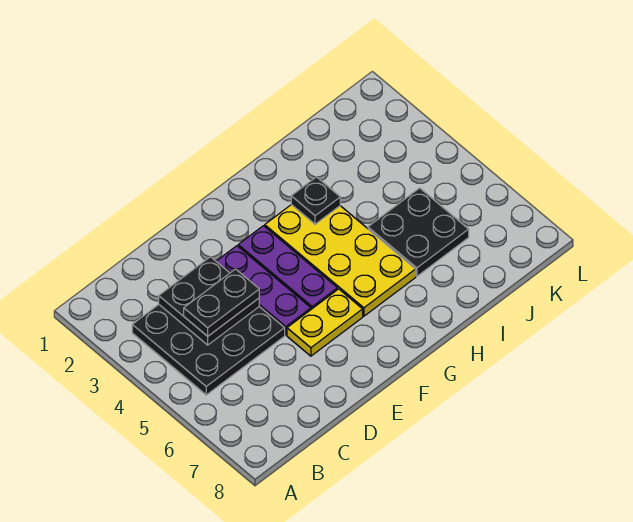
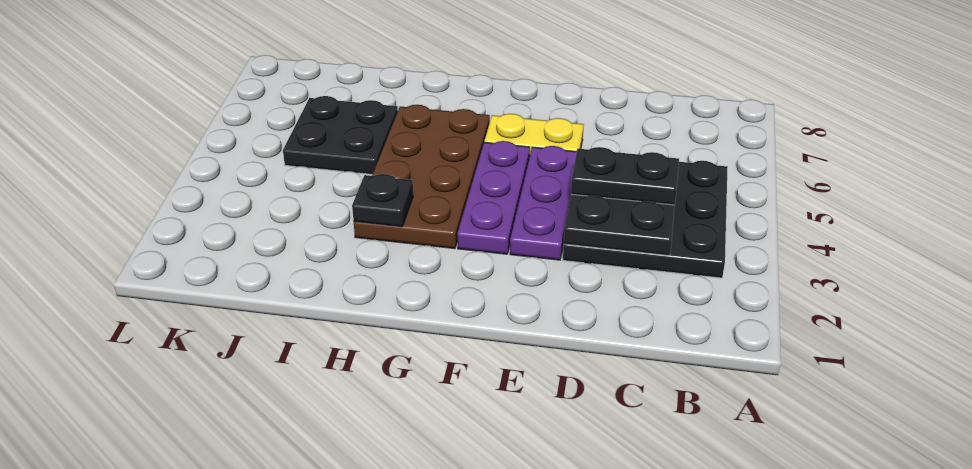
yellow 2x4 plate [265,205,416,316] -> brown 2x4 plate [354,105,490,249]

